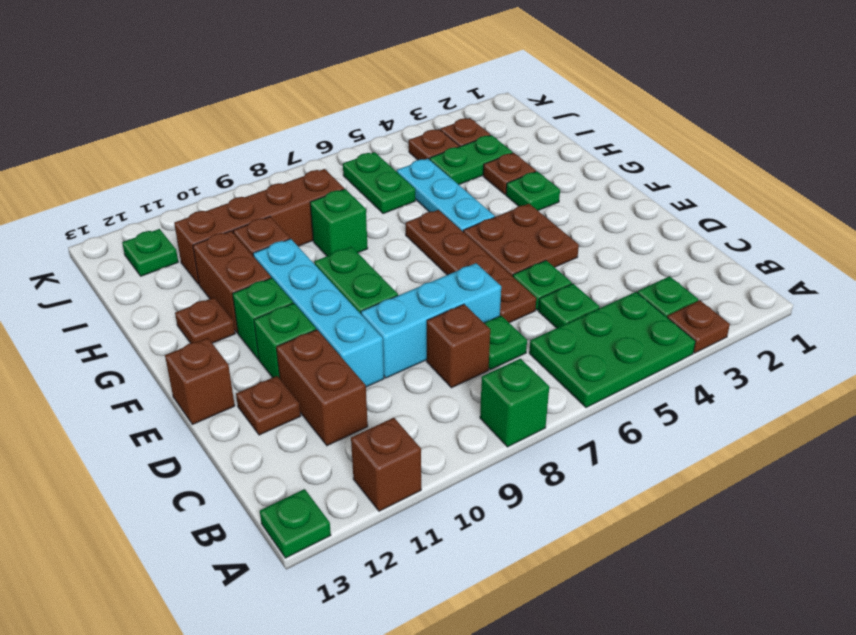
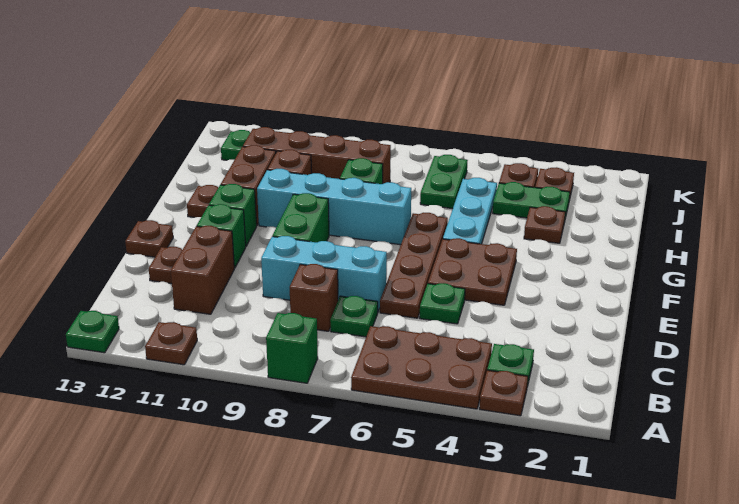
green 2x3 plate [529,292,696,408] -> brown 2x3 plate [351,326,492,409]
brown 1x1 brick [351,418,421,511] -> brown 1x1 plate [145,322,197,365]
green 1x1 plate [538,284,600,328] -> none
cyan 1x4 brick [253,239,384,387] -> cyan 1x4 brick turned to [257,169,411,245]
brown 1x1 brick [165,338,235,425] -> brown 1x1 plate [125,220,173,257]
green 1x1 plate [506,171,560,211] -> none

